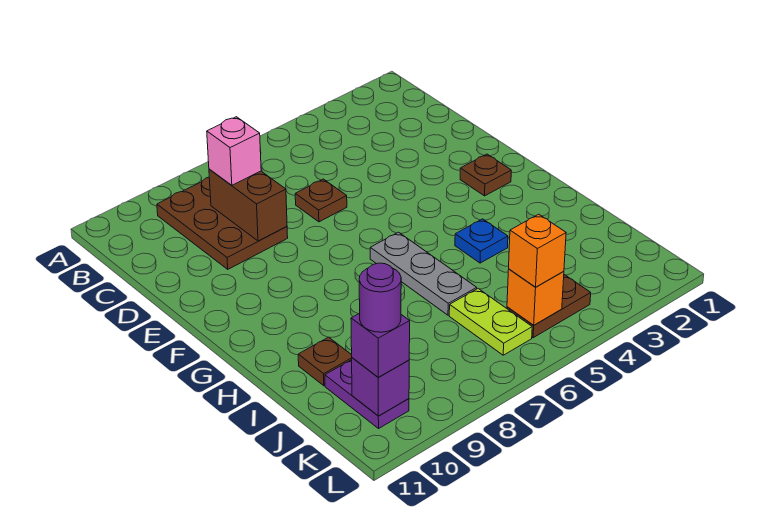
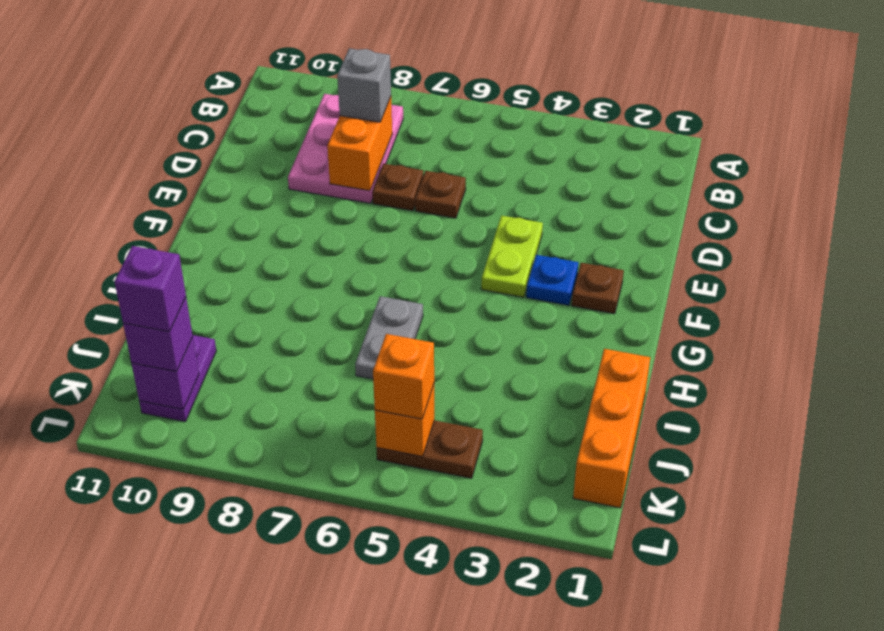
brown 2x3 plate [157,177,288,269] -> pink 2x3 plate [288,94,403,203]
brown 1x2 brick [209,169,287,241] -> orange 1x2 brick [327,97,392,191]
pink 1x1 brick [207,117,261,185] -> grey 1x1 brick [337,48,391,122]
grey 1x3 plate [370,232,477,315] -> grey 1x2 plate [355,296,423,379]
blue 1x1 plate [455,219,508,263] -> blue 1x1 plate moved to [526,255,579,305]
none -> orange 1x3 brick [573,349,650,508]
brown 1x1 plate [298,337,352,386] -> brown 1x1 plate moved to [372,163,423,211]
lime 1x2 plate [449,289,532,355] -> lime 1x2 plate moved to [481,215,543,297]
purple 1x1 round brick [359,263,401,332] -> purple 1x1 brick [114,246,186,332]

